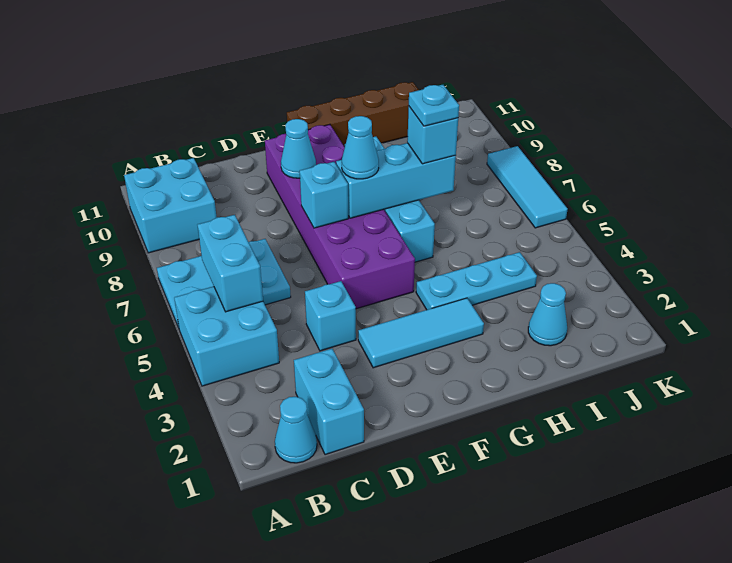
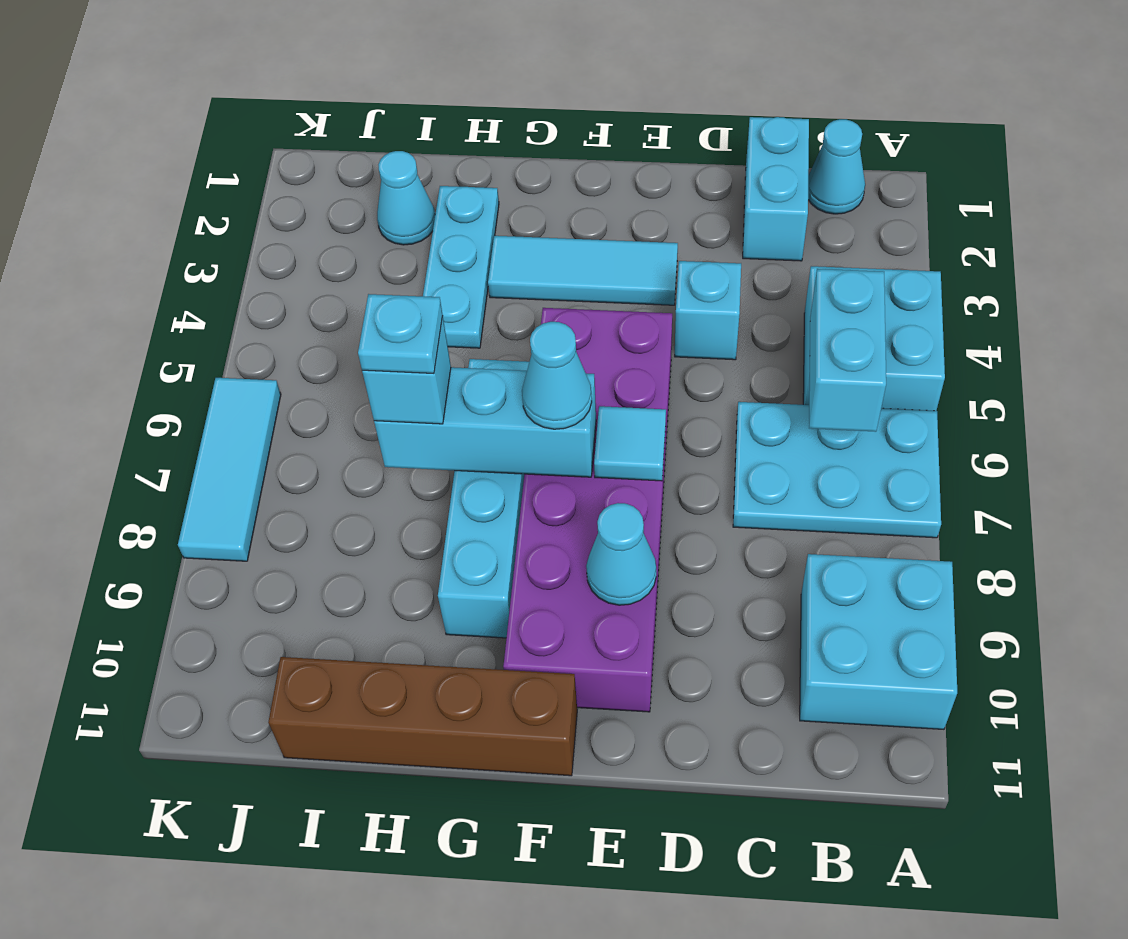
cyan 1x1 brick [300,162,348,228] -> cyan 1x1 tile [594,406,666,481]
cyan 1x3 plate [416,252,537,310] -> cyan 1x3 plate turned to [423,186,499,348]

